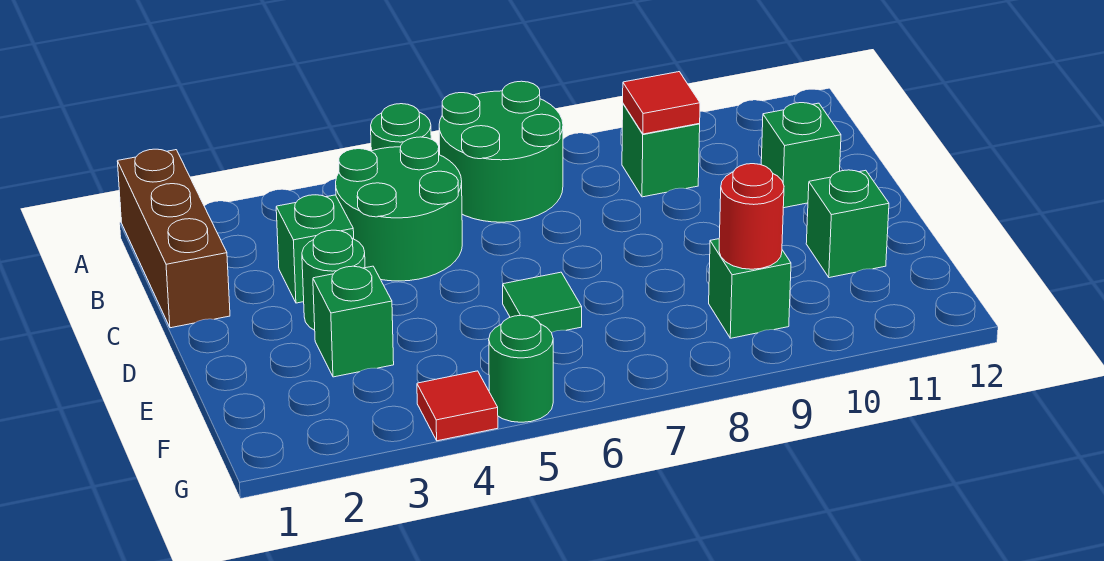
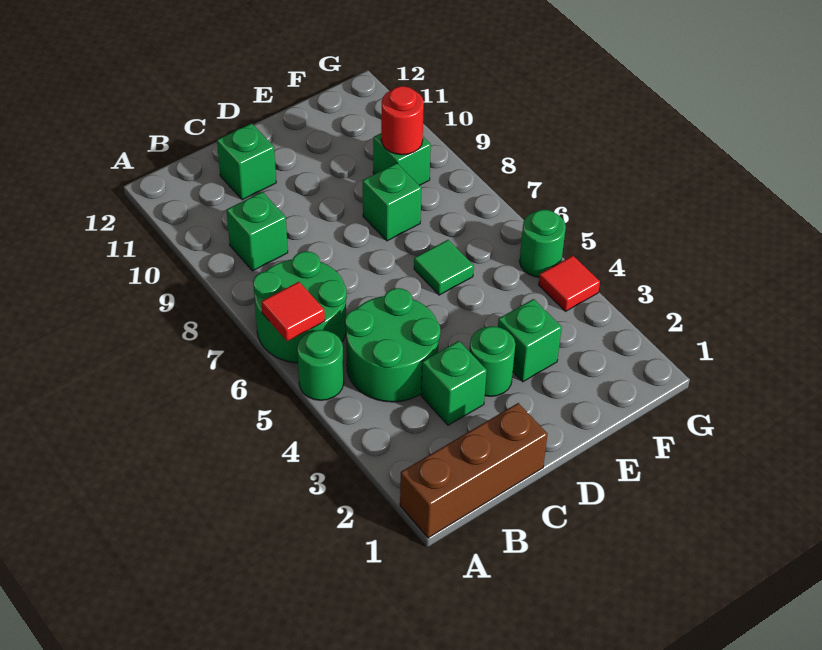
red 1x1 tile [623,72,700,134] -> red 1x1 tile moved to [261,282,325,341]
green 1x1 brick [806,170,889,278] -> green 1x1 brick moved to [363,163,422,241]

